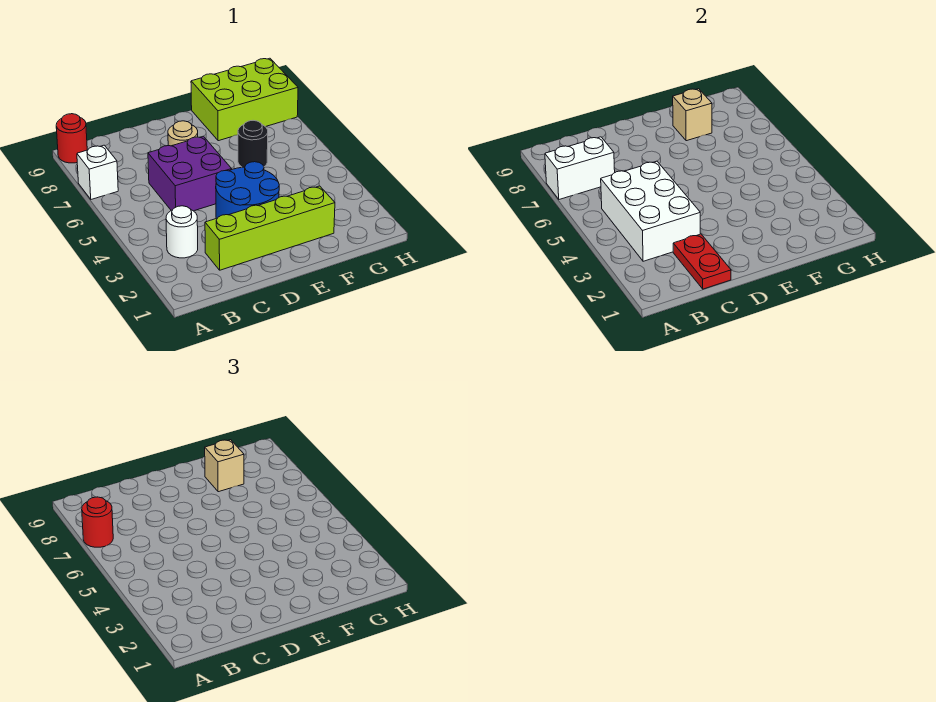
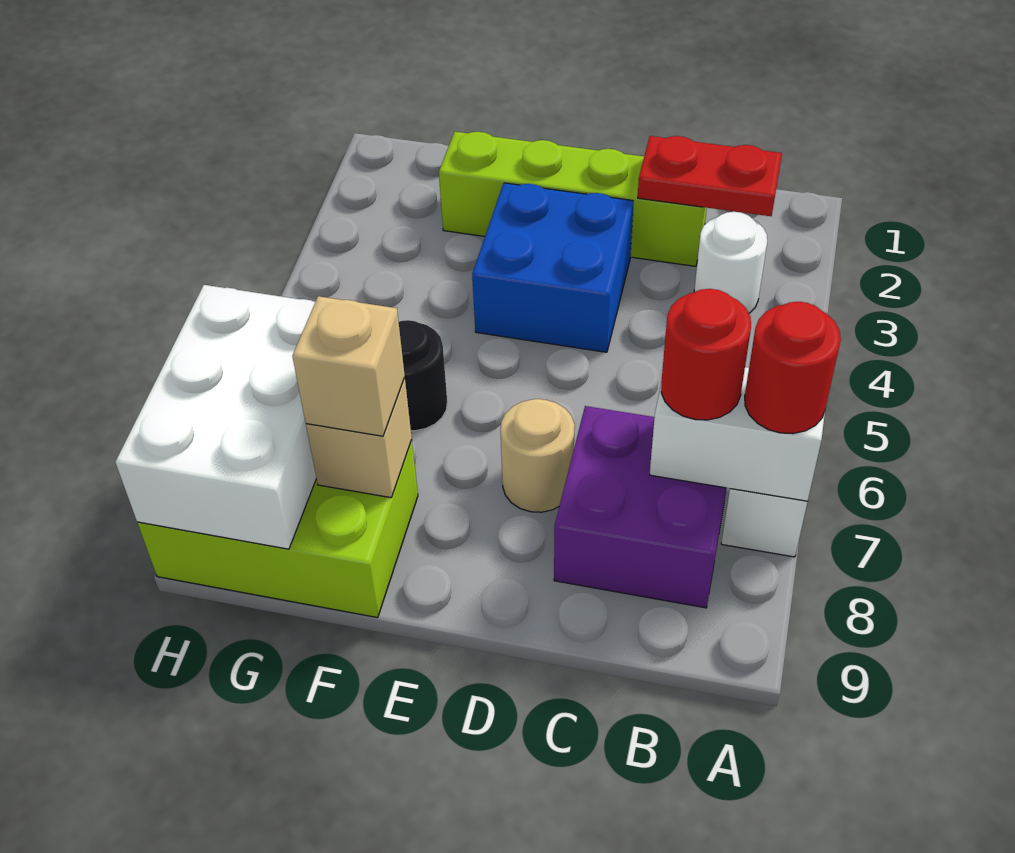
red 1x1 round brick [56,114,87,163] -> red 1x1 round brick moved to [661,289,751,420]
white 2x3 brick [601,161,700,261] -> white 2x3 brick moved to [115,285,316,549]
red 1x2 plate [673,234,731,289] -> red 1x2 plate turned to [638,136,782,216]
purple 2x2 brick [148,136,232,211] -> purple 2x2 brick moved to [554,406,727,608]
blue 2x2 round brick [216,162,279,218] -> blue 2x2 brick [472,183,634,352]

